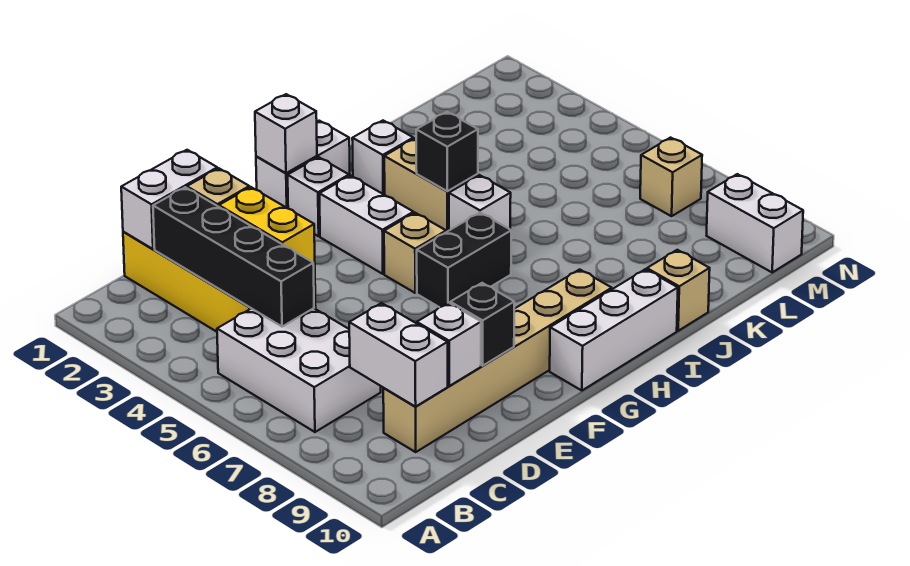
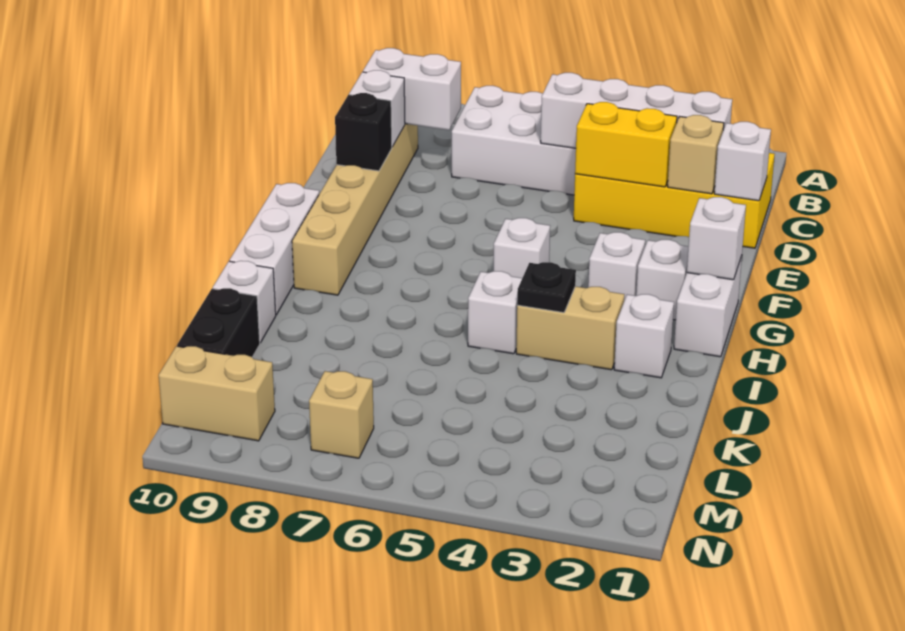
white 1x2 brick [121,150,217,249] -> white 1x1 brick [714,122,771,201]
black 1x4 brick [153,187,314,327] -> white 1x4 brick [541,73,732,148]
white 1x2 brick [319,176,414,274] -> white 1x1 brick [588,232,645,300]
tan 1x1 brick [384,213,446,293] -> white 1x1 brick [494,218,550,278]
black 1x2 brick [417,213,511,307] -> black 1x2 brick moved to [177,288,260,357]
black 1x1 brick [416,112,478,191] -> black 1x1 plate [517,262,576,313]
tan 1x1 brick [647,250,710,331] -> white 1x1 brick [213,261,276,343]
white 1x2 brick [707,174,803,272] -> tan 1x2 brick [159,346,275,441]

